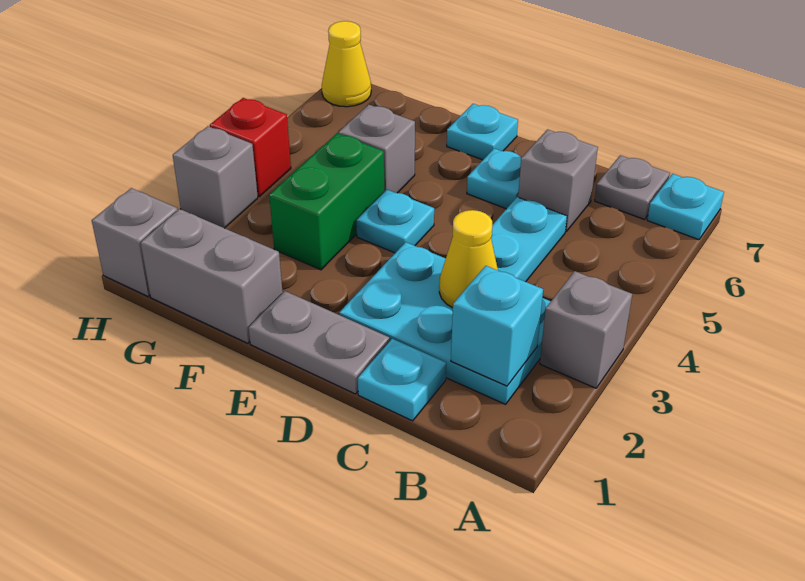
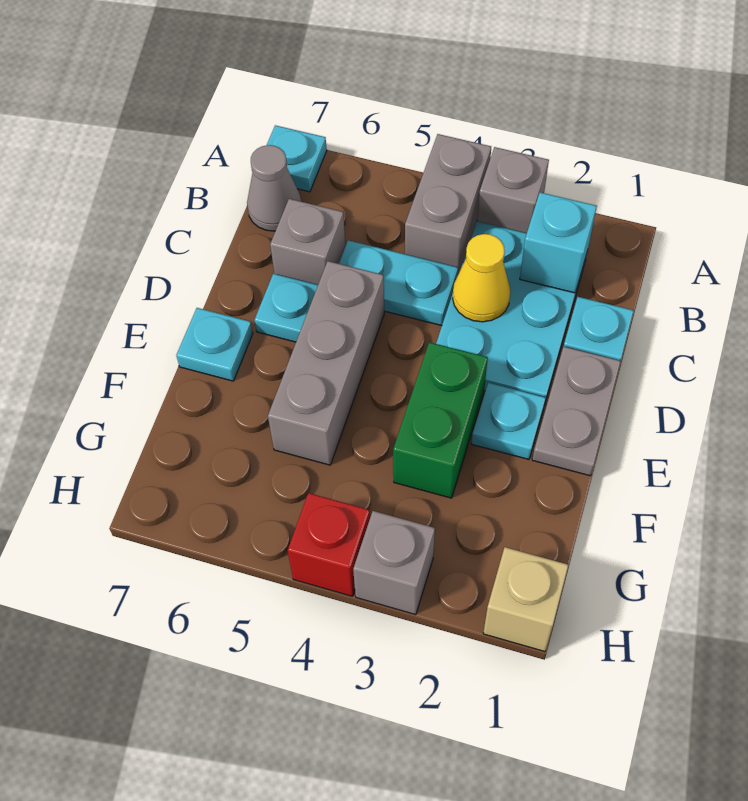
grey 1x1 plate [595,155,670,220] -> grey 1x1 cone [247,145,301,231]
cyan 1x1 plate [356,190,434,253] -> cyan 1x1 plate moved to [471,383,546,459]
grey 1x2 brick [141,209,283,343] -> grey 1x2 brick moved to [405,134,491,274]
green 1x2 brick [269,134,384,270] -> green 1x2 brick turned to [393,342,488,498]
grey 1x1 brick [339,105,415,193] -> grey 1x3 brick [268,261,384,465]
grey 1x1 brick [92,188,177,296] -> tan 1x1 brick [483,547,568,651]
yellow 1x1 cone [322,21,371,107] -> none

